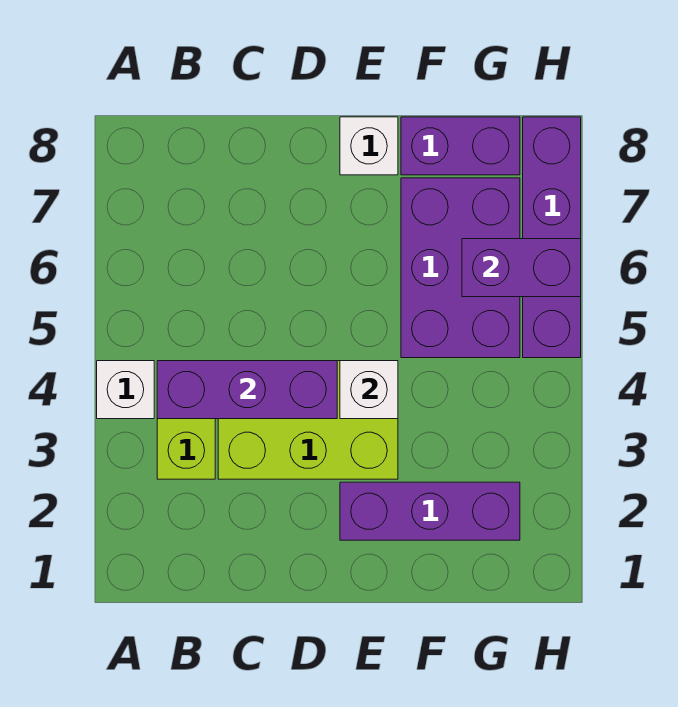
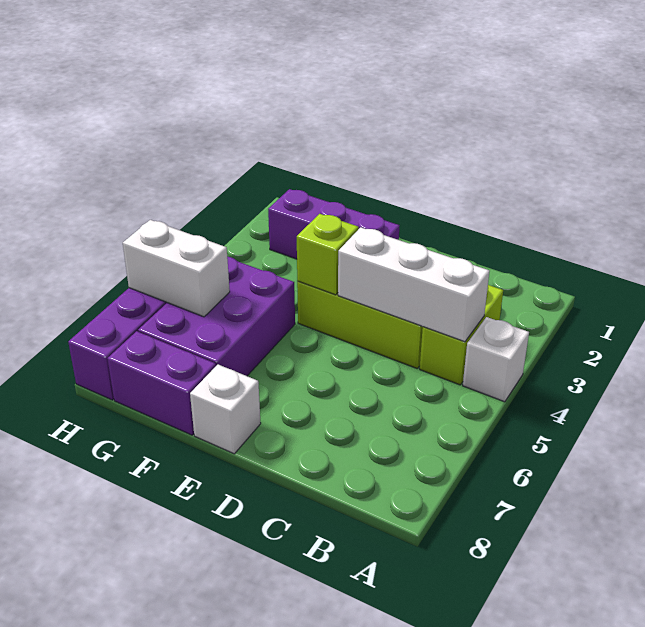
purple 1x3 brick [157,361,337,419] -> white 1x3 brick [338,227,490,342]
white 1x1 brick [340,361,398,419] -> lime 1x1 brick [297,214,359,295]
purple 1x2 brick [462,239,581,297] -> white 1x2 brick [123,220,230,317]

